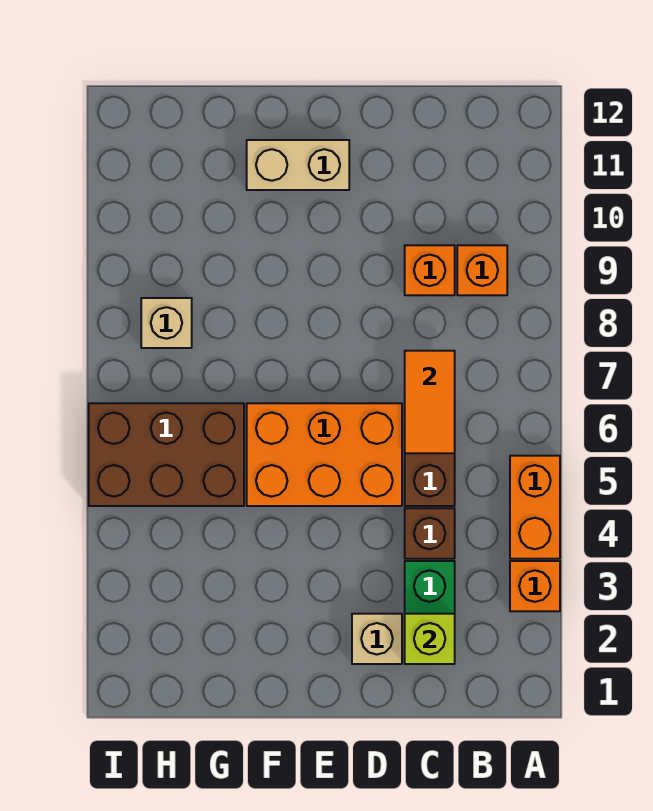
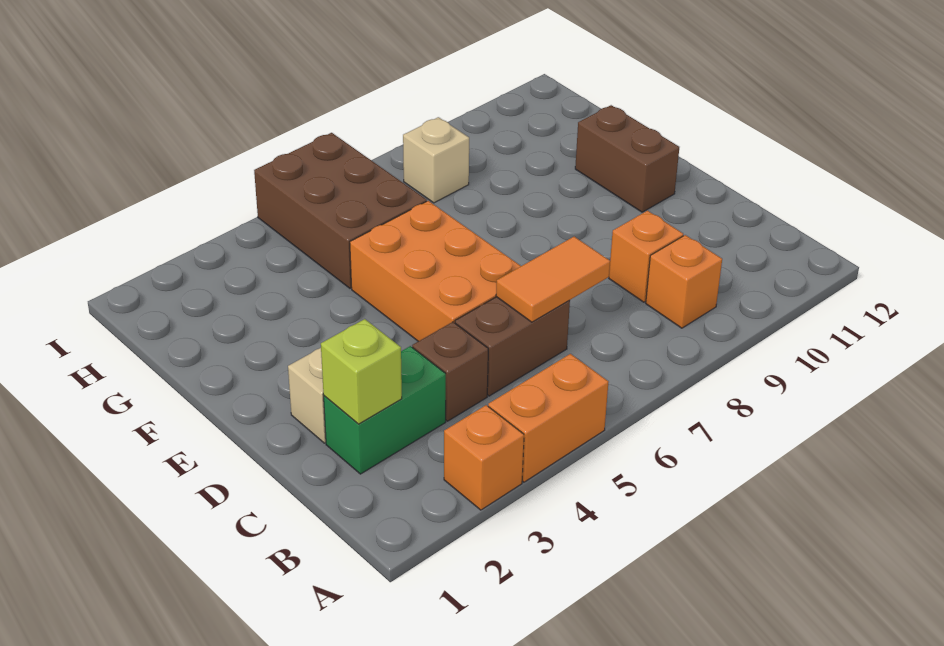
tan 1x2 brick [247,140,349,190] -> brown 1x2 brick [575,105,679,212]

